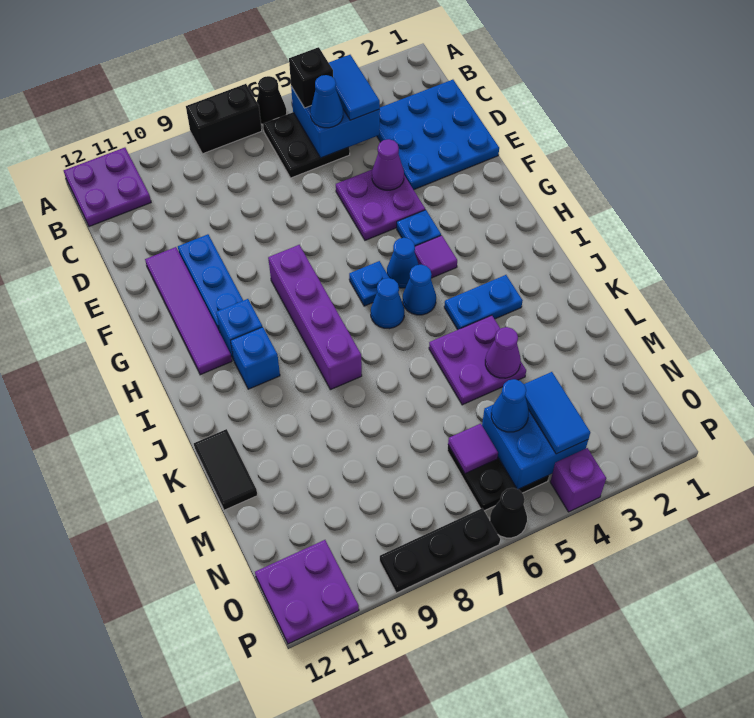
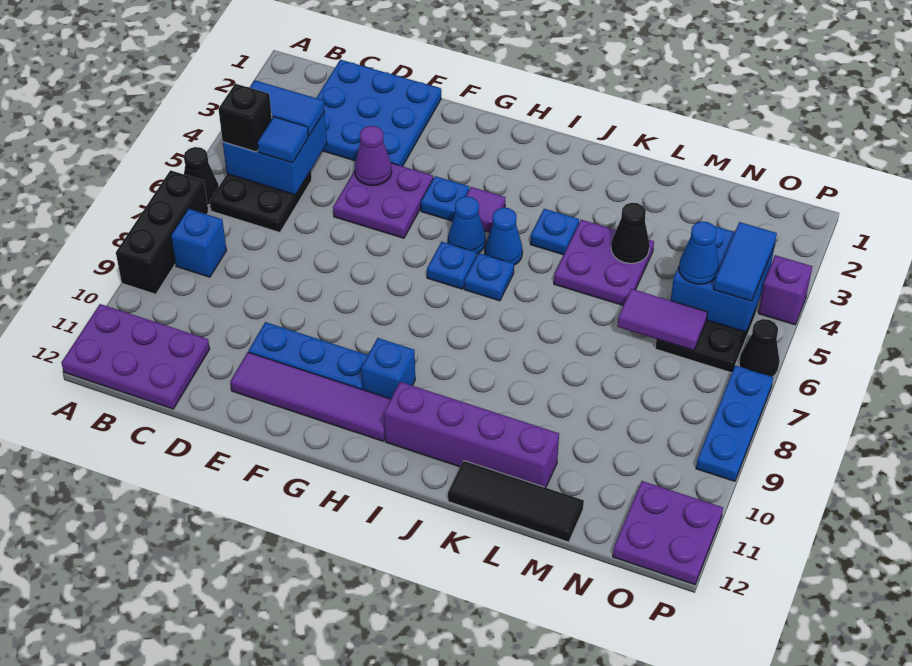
black 1x2 brick [186,84,262,154] -> black 1x3 brick [116,170,208,294]
purple 2x2 plate [64,148,151,227] -> purple 2x3 plate [61,304,210,409]
blue 1x1 cone [310,75,343,128] -> blue 1x1 tile [257,117,308,163]
purple 1x4 brick [268,245,362,390] -> purple 1x4 brick moved to [384,382,559,488]
blue 1x1 cone [371,278,404,329] -> blue 1x1 plate [464,253,514,301]
blue 1x1 brick [231,327,280,389] -> blue 1x1 brick moved to [171,209,227,277]
blue 1x2 plate [444,275,523,330] -> blue 1x1 plate [530,209,579,255]
black 1x2 tile [194,429,257,510] -> black 1x3 tile [448,461,584,542]
purple 1x1 cone [485,327,521,378] -> black 1x1 cone [611,203,650,263]
blue 1x2 tile [524,372,590,454] -> blue 1x2 tile turned to [714,222,777,301]
purple 1x1 tile [448,424,498,474] -> purple 1x2 tile [617,289,707,351]
black 1x3 plate [380,508,500,593] -> blue 1x3 plate [696,365,773,481]

